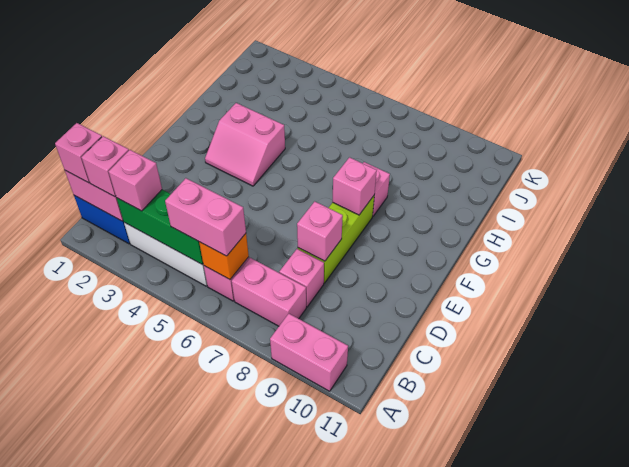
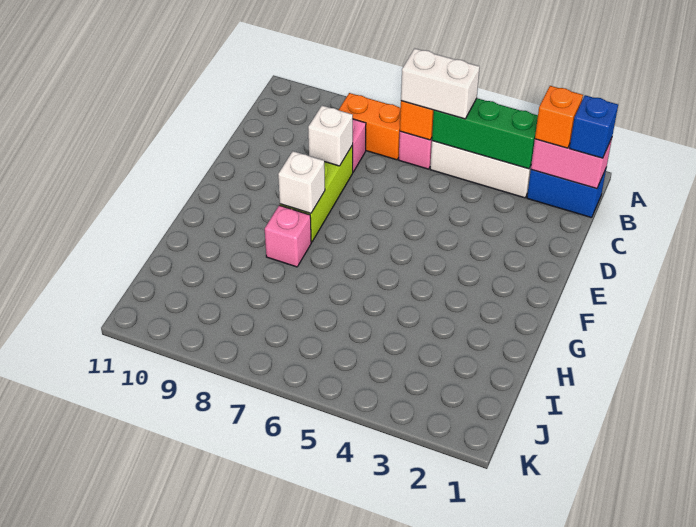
pink 1x2 brick [270,314,348,391] -> none
pink 1x1 brick [55,123,102,183] -> blue 1x1 brick [570,95,618,158]
pink 1x1 brick [82,136,129,197] -> orange 1x1 brick [535,86,583,148]
pink 1x1 brick [109,150,162,211] -> none
pink 1x2 brick [165,178,246,256] -> white 1x2 brick [401,48,480,119]
pink 1x2 brick [232,258,306,326] -> orange 1x2 brick [339,93,401,160]
pink 1x1 brick [297,201,343,261] -> white 1x1 brick [308,106,353,166]
pink 2x2 slope [205,103,285,186] -> none
pink 1x1 brick [333,157,377,215] -> white 1x1 brick [278,151,325,213]

